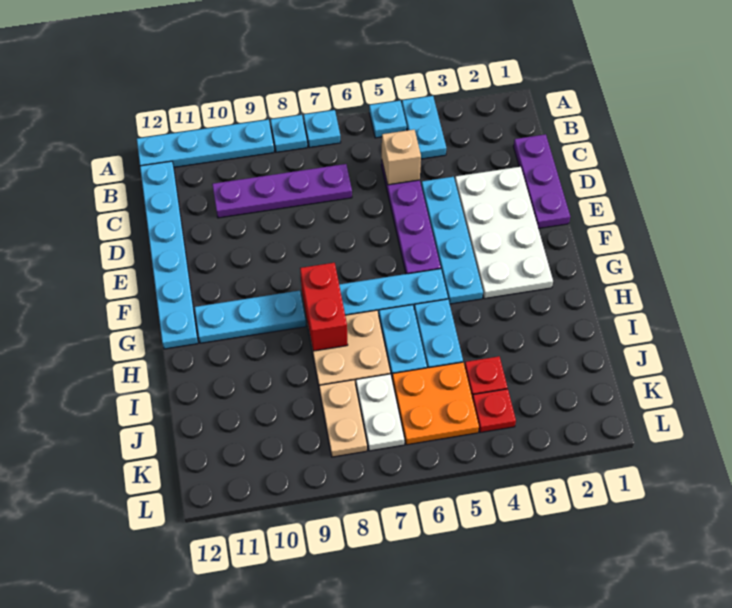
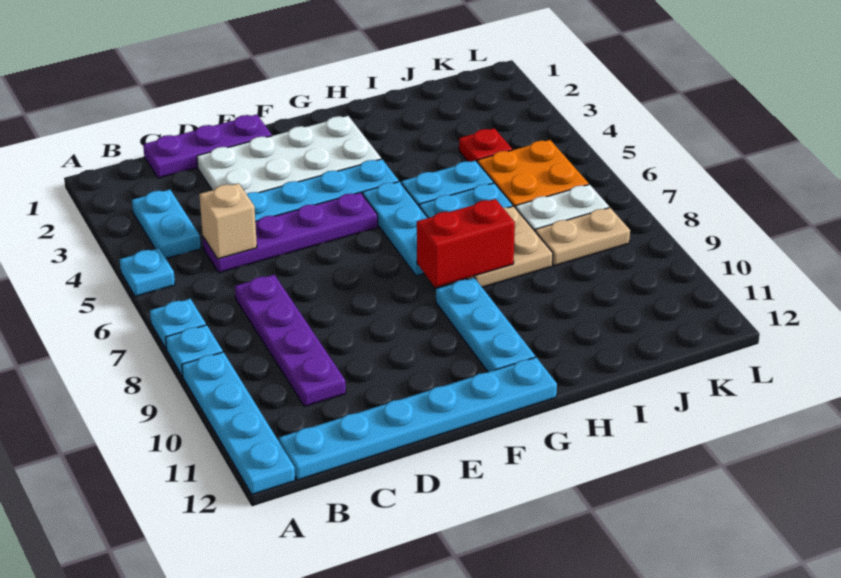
cyan 1x2 plate [402,96,446,159] -> cyan 1x2 plate turned to [132,190,201,258]
red 1x1 plate [473,389,516,433] -> none

